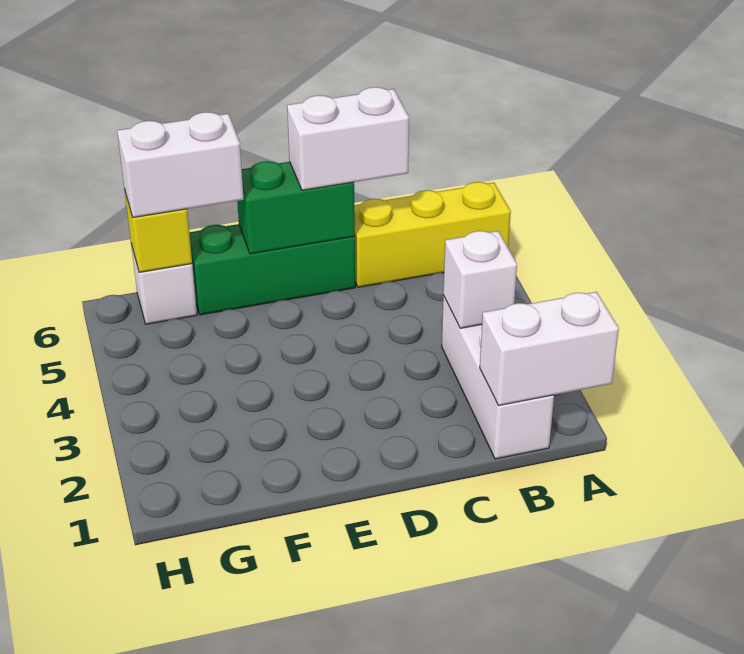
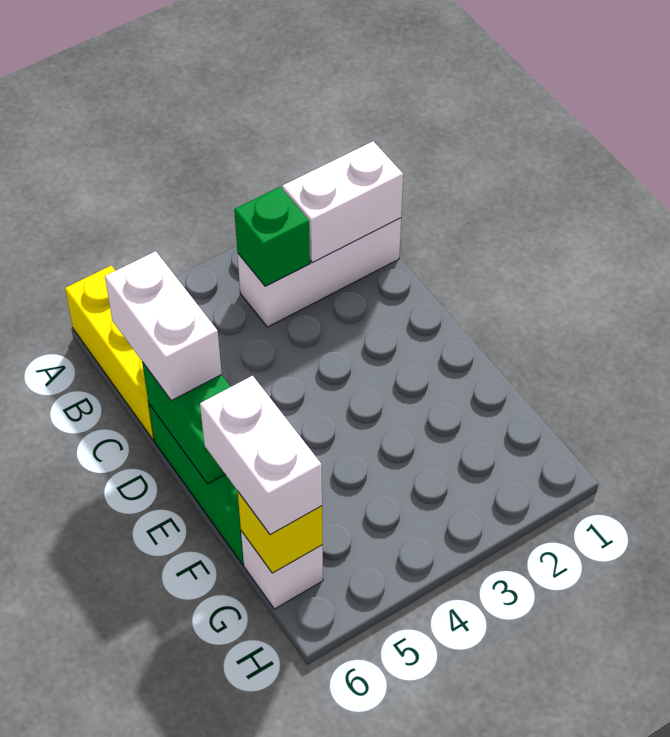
white 1x2 brick [480,292,619,406] -> white 1x2 brick turned to [282,141,403,263]
white 1x1 brick [443,231,517,328] -> green 1x1 brick [234,187,310,286]

